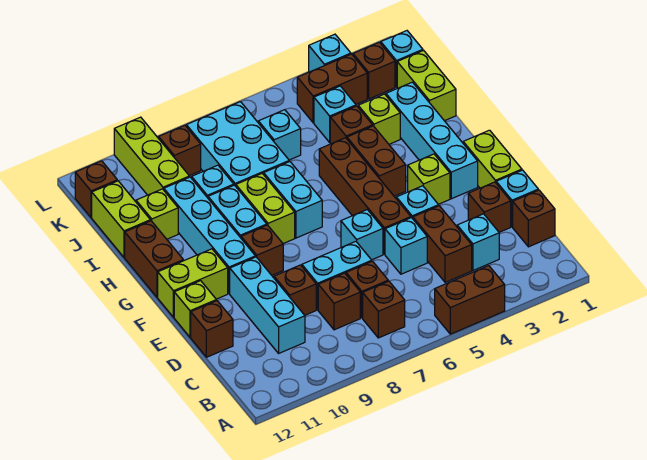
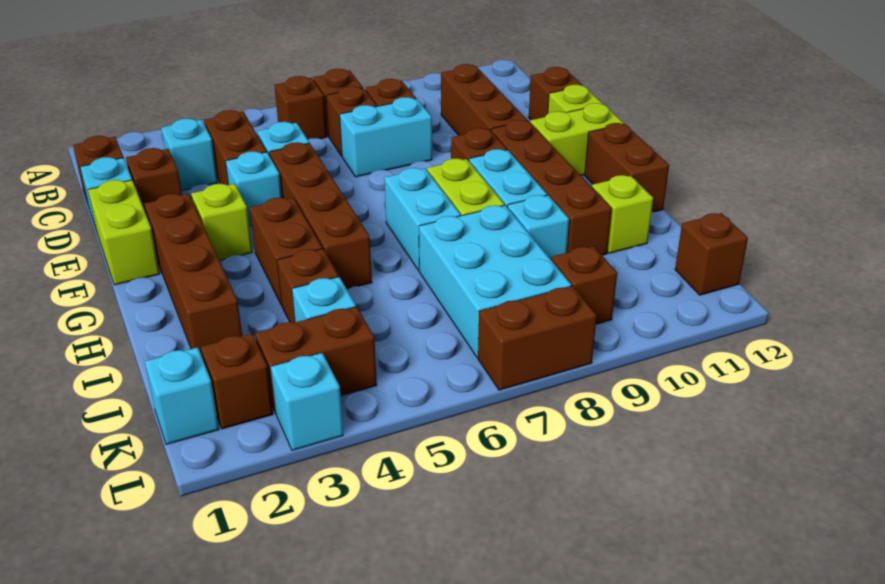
brown 1x2 brick [435,266,505,334] -> brown 1x2 brick moved to [478,286,597,390]
cyan 1x3 brick [230,257,305,353] -> brown 1x3 brick [441,64,527,136]
brown 1x1 brick [274,265,316,315] -> brown 1x1 brick moved to [274,76,327,139]
cyan 1x1 brick [341,210,383,260] -> none
cyan 1x4 brick [386,82,478,199] -> brown 1x4 brick [144,194,242,358]
cyan 1x4 brick [164,177,255,294] -> brown 1x4 brick [491,120,612,255]
lime 1x2 brick [397,50,456,121] -> none
lime 1x1 brick [358,94,400,144] -> none
lime 1x2 brick [92,181,150,257] -> none
cyan 1x1 brick [258,110,301,160] -> none
lime 1x3 brick [114,117,189,195] -> none

